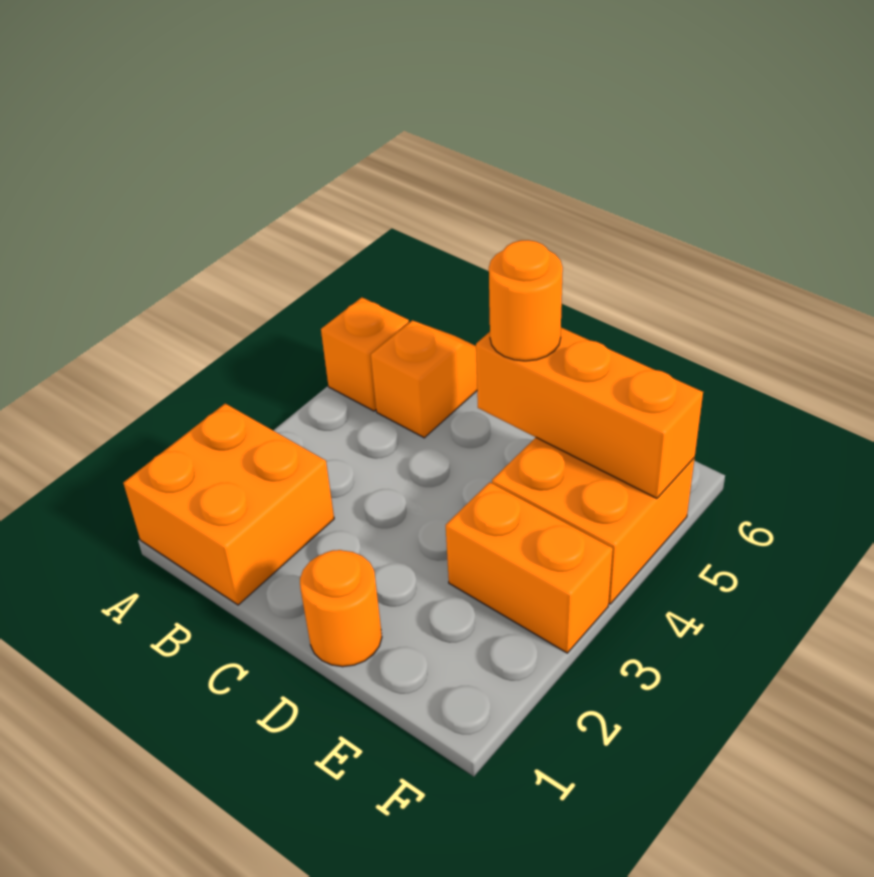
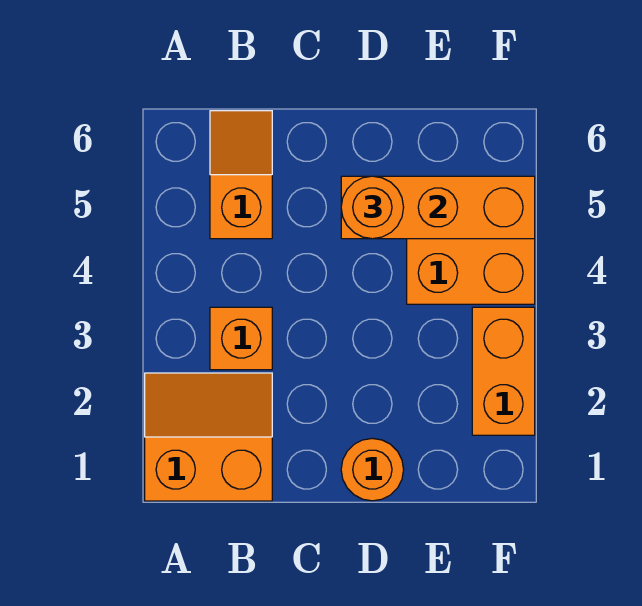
orange 2x2 brick [123,404,334,605] -> orange 2x2 slope [145,373,272,501]
orange 1x1 brick [321,297,409,411] -> orange 1x1 brick moved to [210,307,272,370]
orange 1x2 brick [446,482,613,653] -> orange 1x2 brick turned to [472,307,535,435]

